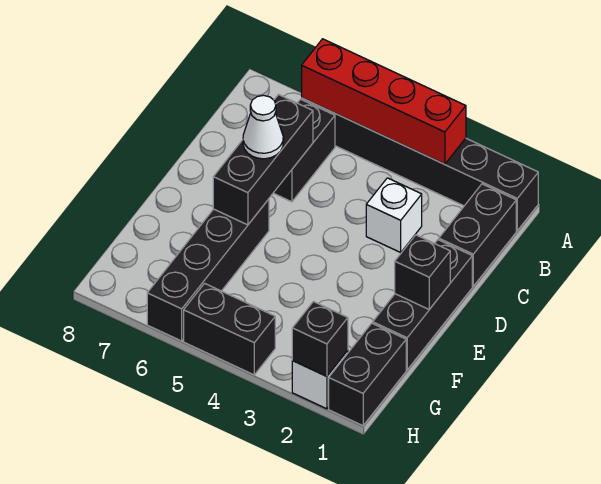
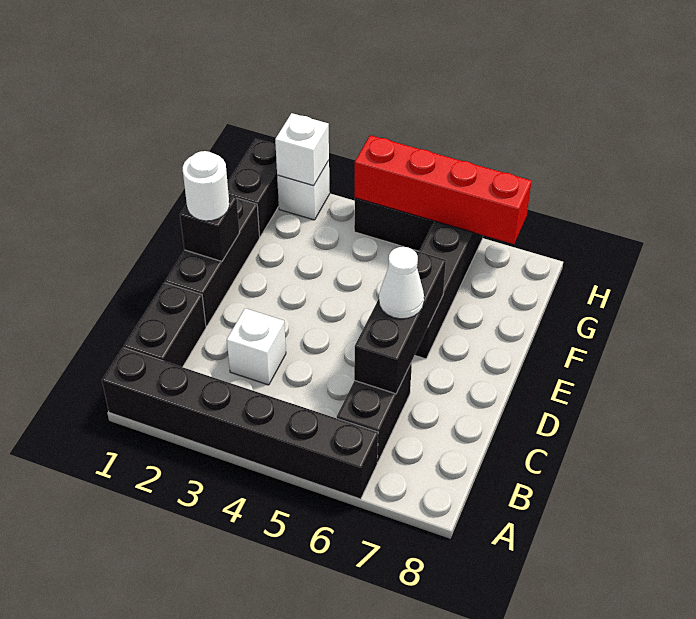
red 1x4 brick [302,39,466,164] -> red 1x4 brick moved to [355,135,531,244]
none -> white 1x1 round brick [183,151,229,221]
black 1x1 brick [292,302,348,376] -> white 1x1 brick [275,113,329,186]

